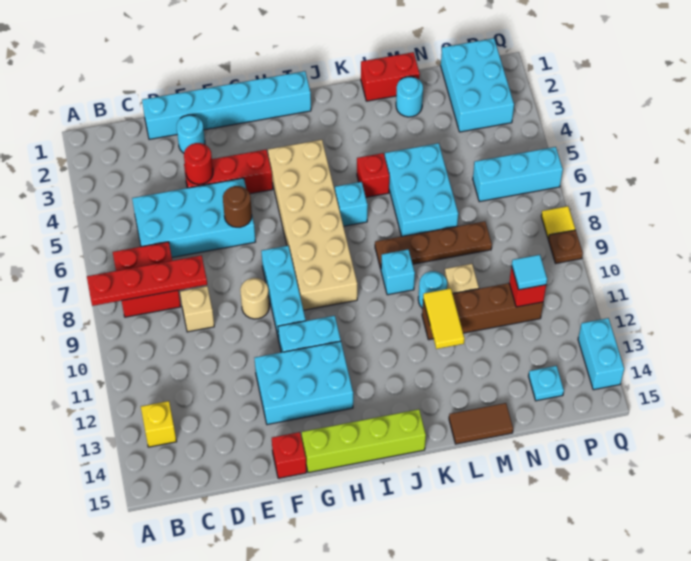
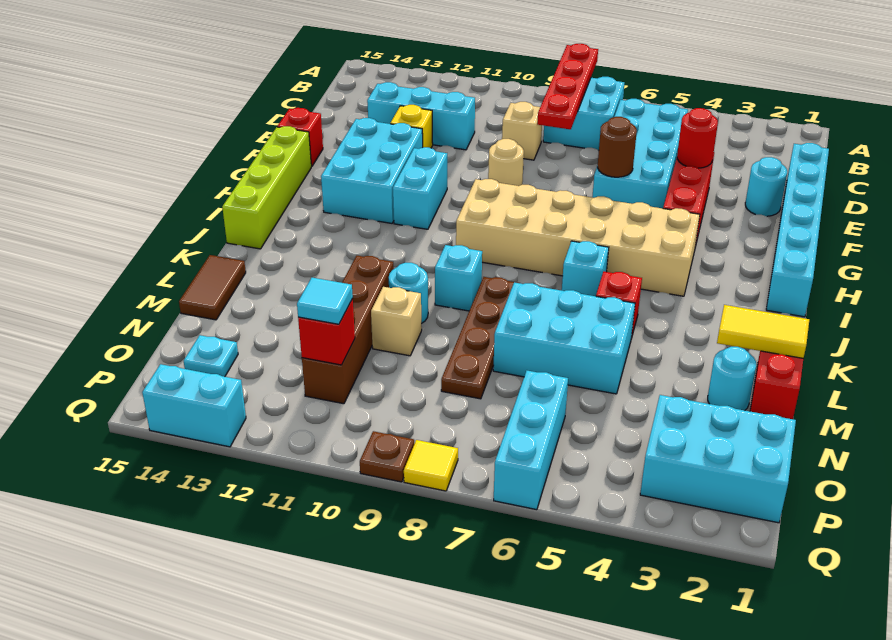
red 2x2 brick [113,242,181,317] -> cyan 2x2 brick [543,77,624,150]
yellow 1x1 brick [141,401,177,447] -> yellow 1x1 brick moved to [390,105,433,148]
cyan 1x3 brick [261,246,306,339] -> cyan 1x3 brick moved to [367,82,475,150]
yellow 1x2 tile [423,288,464,349] -> yellow 1x2 tile moved to [717,305,809,358]

